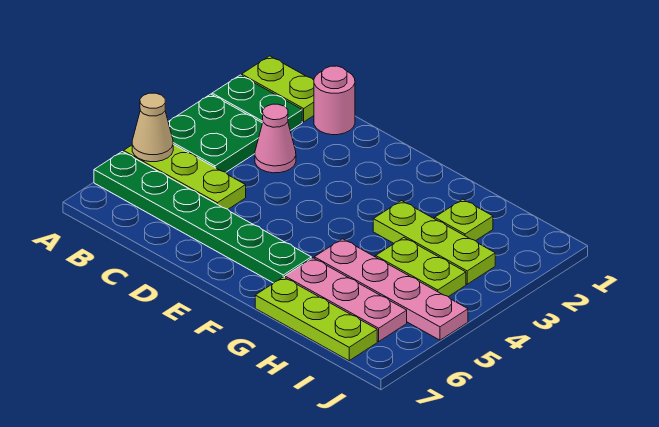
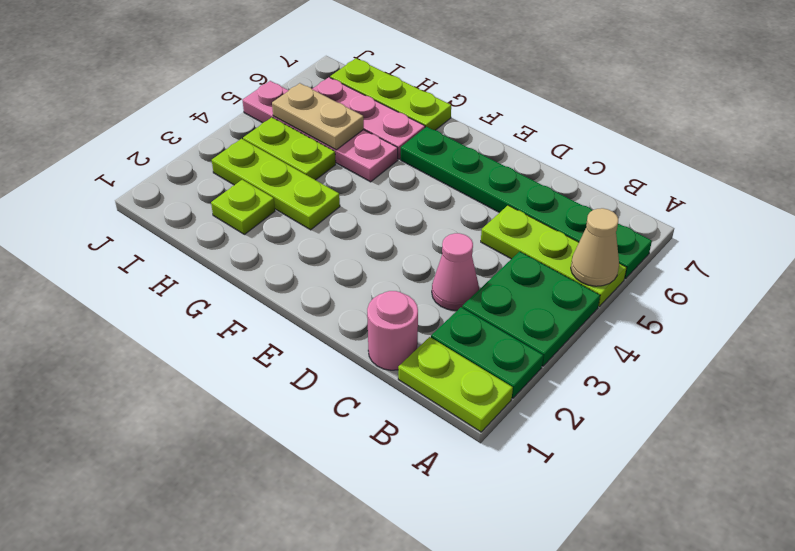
none -> tan 1x2 plate [272,83,364,150]

